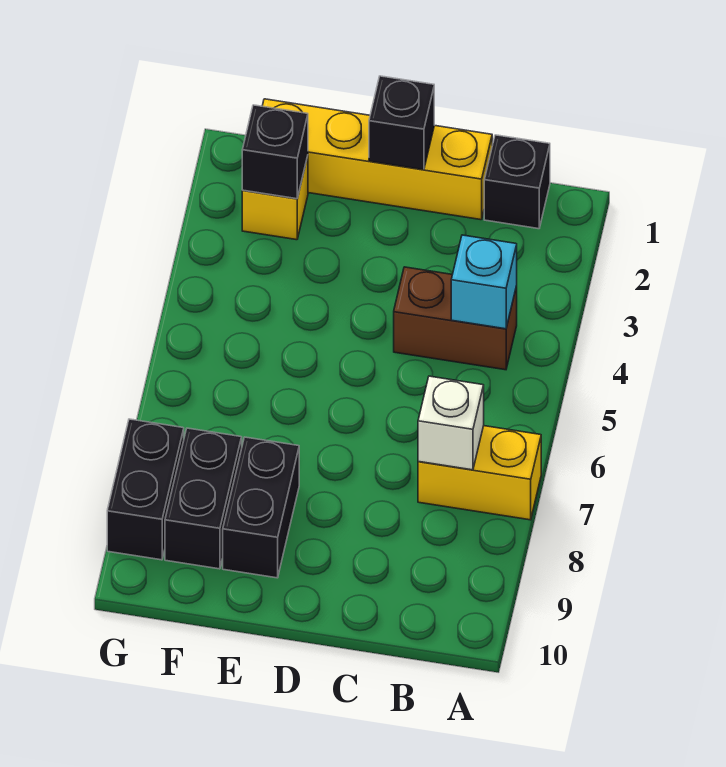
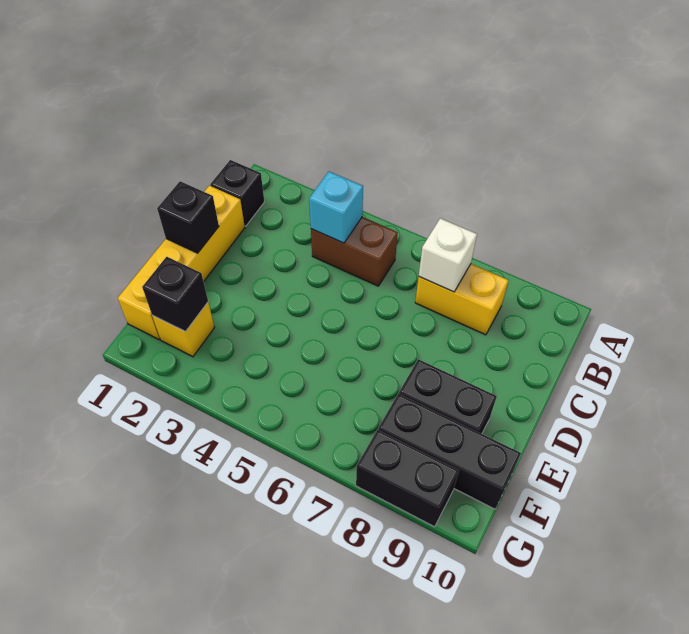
yellow 1x2 brick [418,426,541,520] -> yellow 1x2 brick turned to [415,264,509,335]
brown 1x2 brick [394,267,517,370] -> brown 1x2 brick turned to [311,217,398,286]
black 1x2 brick [165,428,242,569] -> black 1x3 brick [378,394,521,509]

